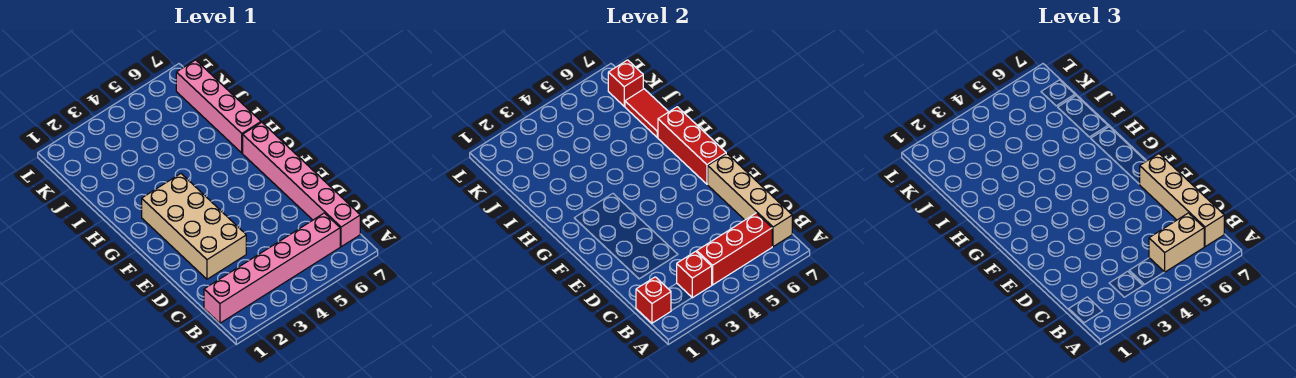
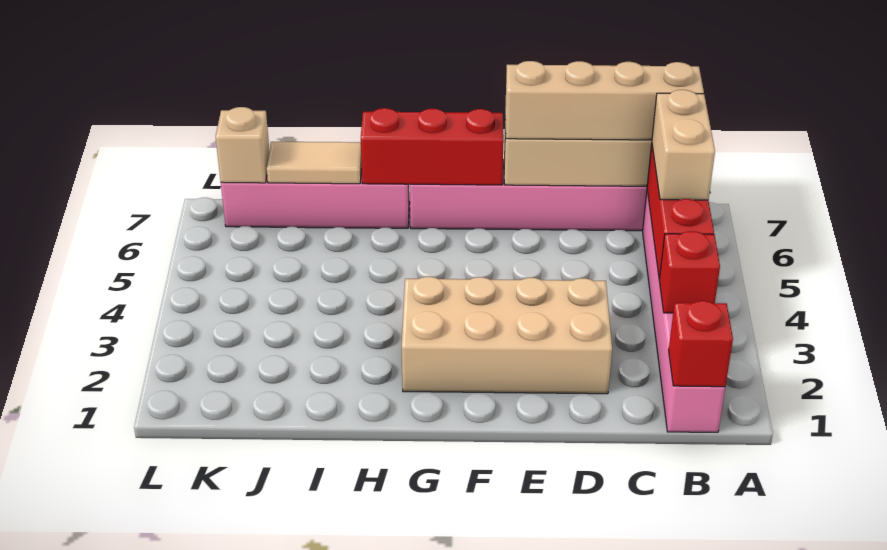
red 1x2 tile [625,89,668,138] -> tan 1x2 tile [267,142,362,184]
red 1x1 brick [608,60,643,106] -> tan 1x1 brick [216,107,269,183]

